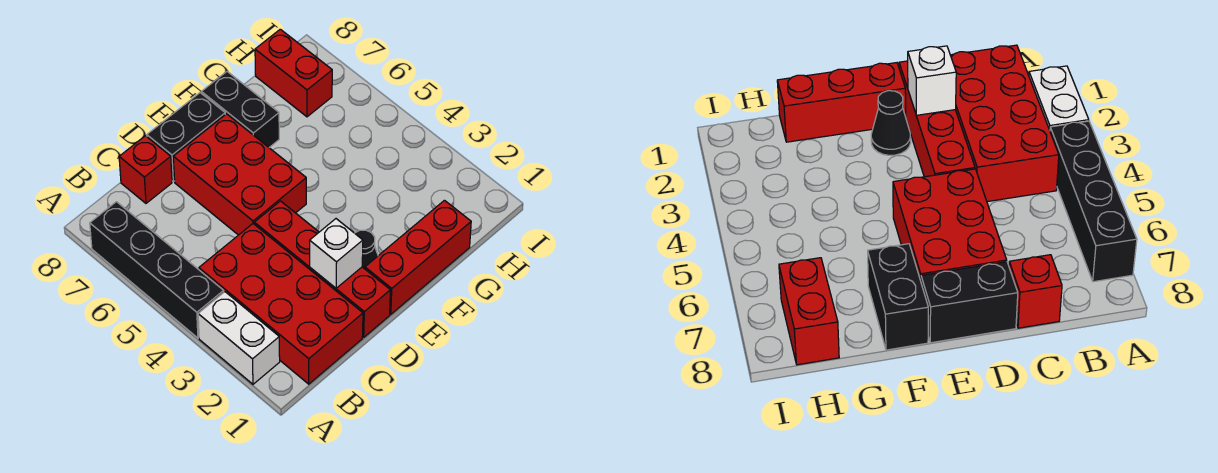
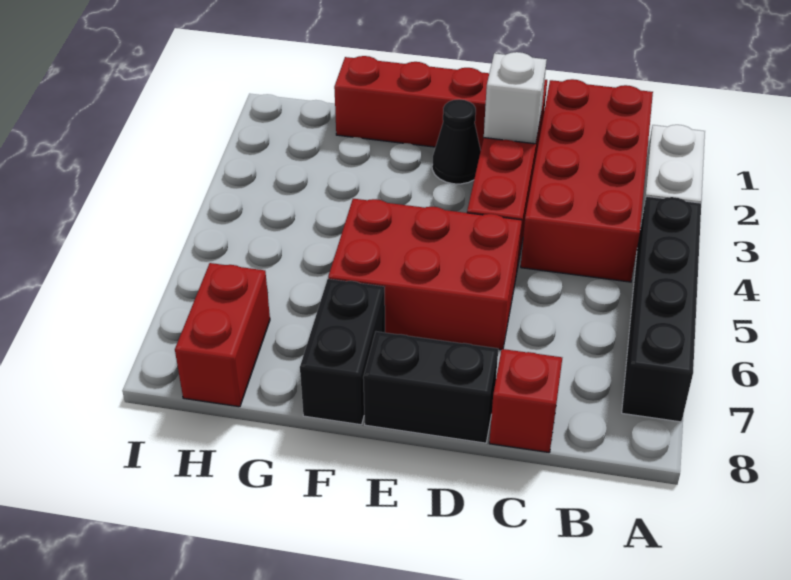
red 2x3 brick [173,114,306,235] -> red 2x3 brick turned to [328,199,522,350]

